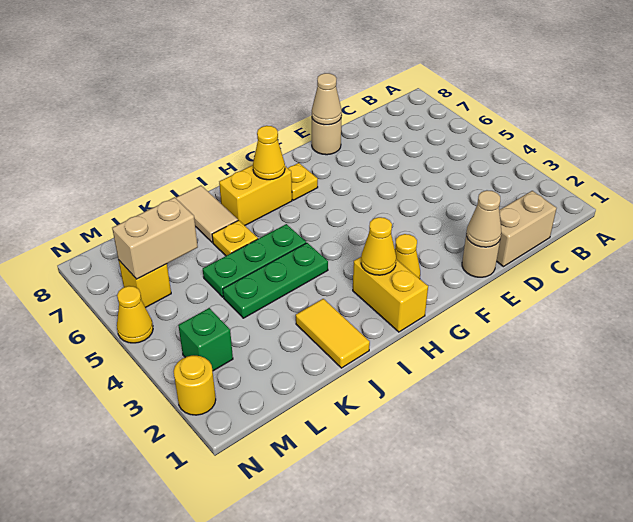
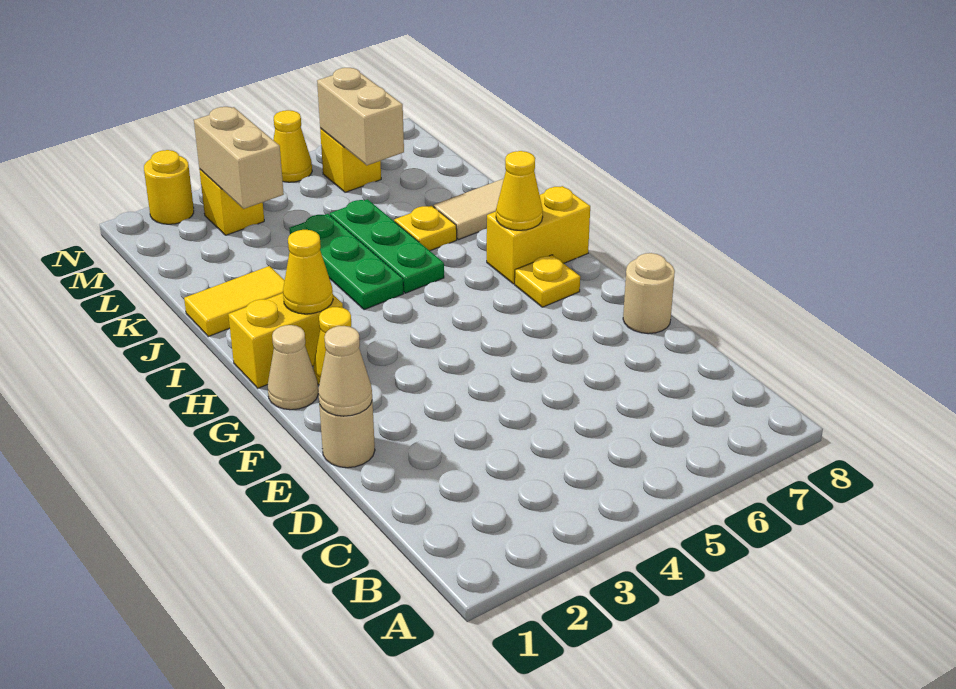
tan 1x2 brick [497,191,557,267] -> tan 1x2 brick moved to [194,107,284,209]
tan 1x1 cone [312,73,342,125] -> tan 1x1 cone moved to [268,325,318,410]
yellow 1x2 brick [219,165,292,225] -> yellow 1x2 brick turned to [487,186,590,284]
green 1x1 brick [178,308,233,371] -> yellow 1x1 brick [199,169,264,235]

